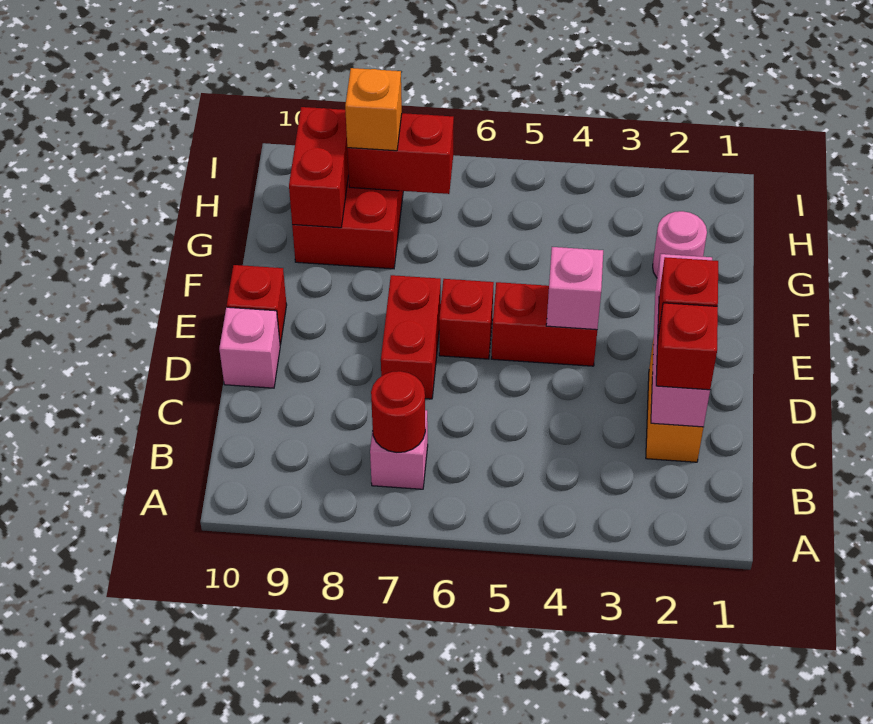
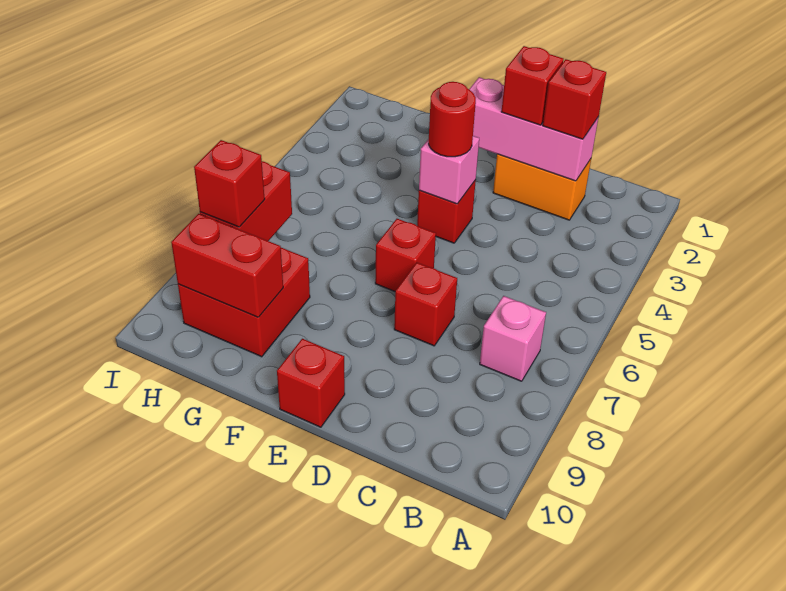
red 1x1 round brick [371,371,425,452] -> red 1x1 round brick moved to [429,82,476,157]
red 1x2 brick [381,275,441,399] -> red 1x1 brick [394,263,457,346]
pink 1x1 brick [219,307,280,388] -> none
red 1x2 brick [491,282,597,366] -> red 1x1 brick [417,180,476,243]
pink 1x1 round brick [653,211,707,278] -> none
orange 1x1 brick [345,68,402,151] -> red 1x1 brick [194,140,265,227]

